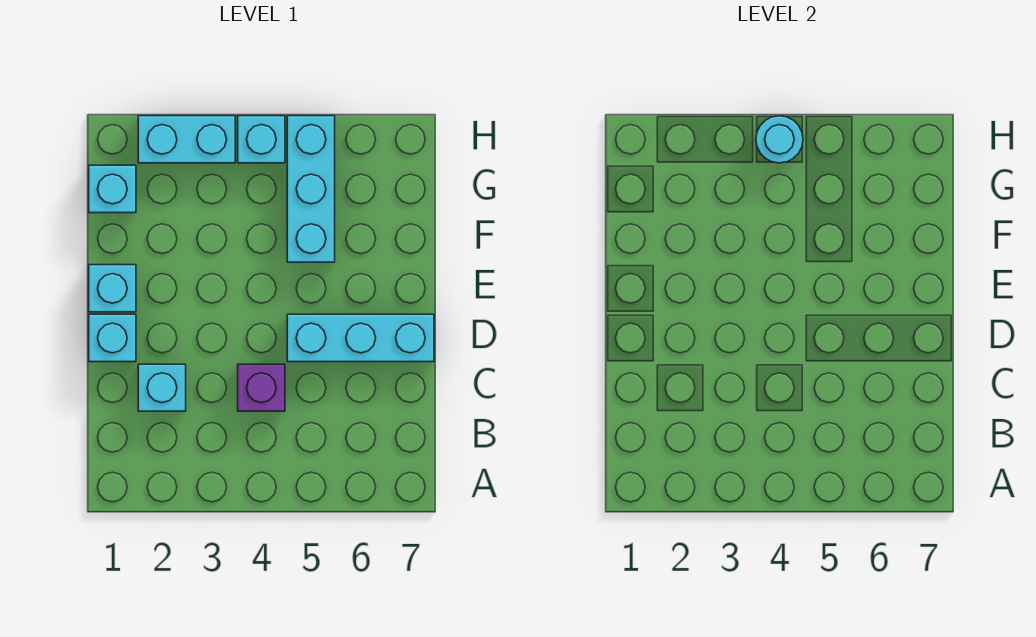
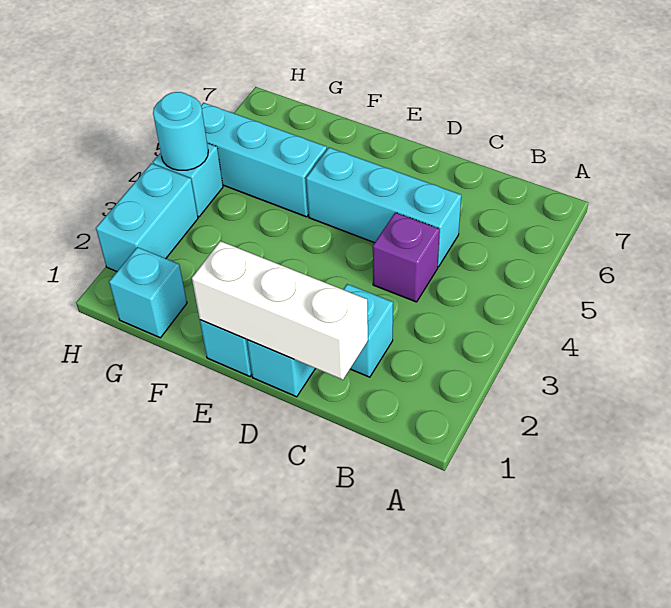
none -> white 1x3 brick [192,241,368,380]
cyan 1x3 brick [287,314,434,362] -> cyan 1x3 brick turned to [306,148,461,267]

